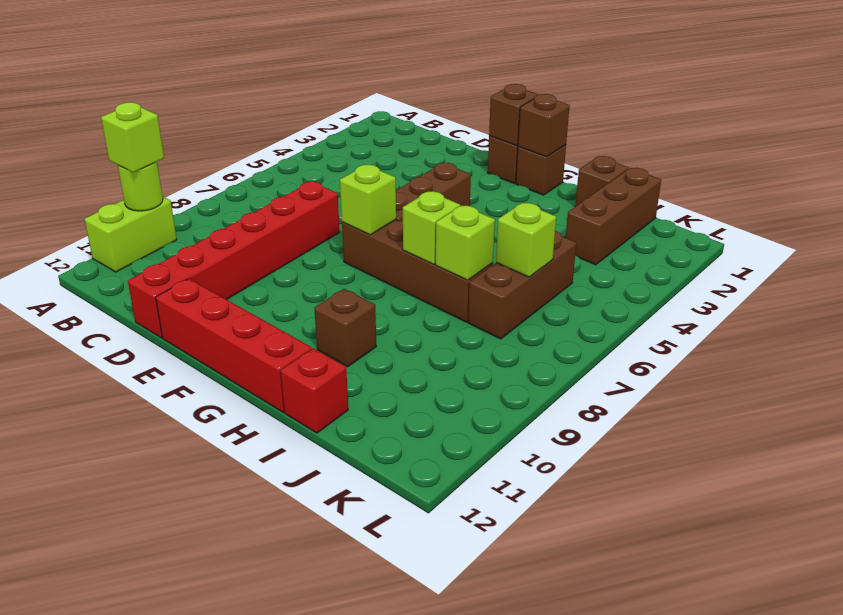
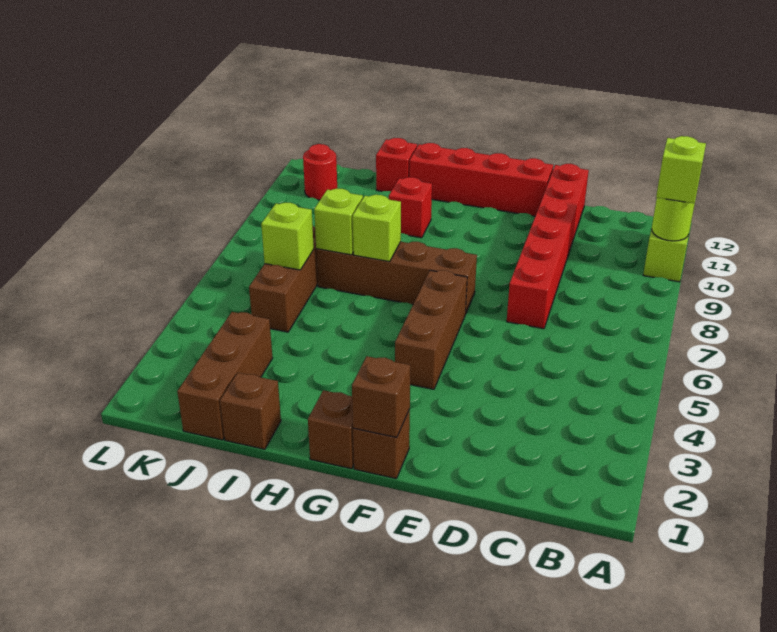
lime 1x1 brick [340,165,396,235] -> none
brown 1x1 brick [518,94,570,157] -> none
brown 1x1 brick [314,289,376,367] -> red 1x1 brick [389,177,432,238]
none -> red 1x1 round brick [303,144,337,200]

